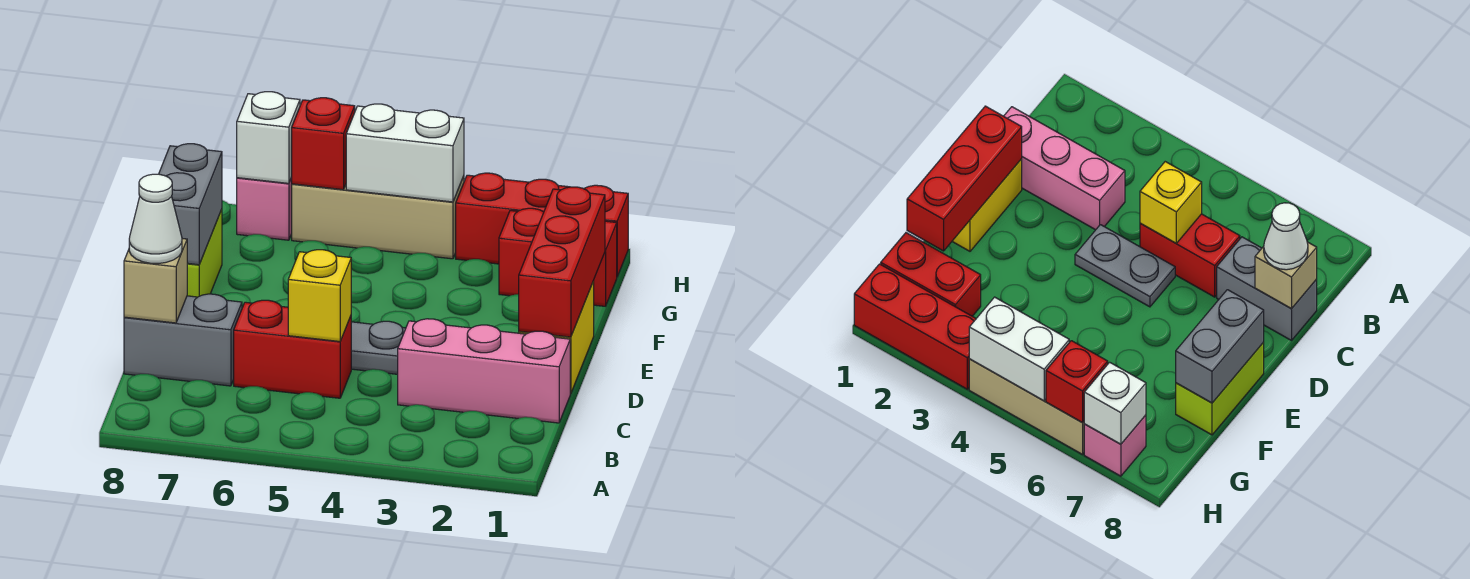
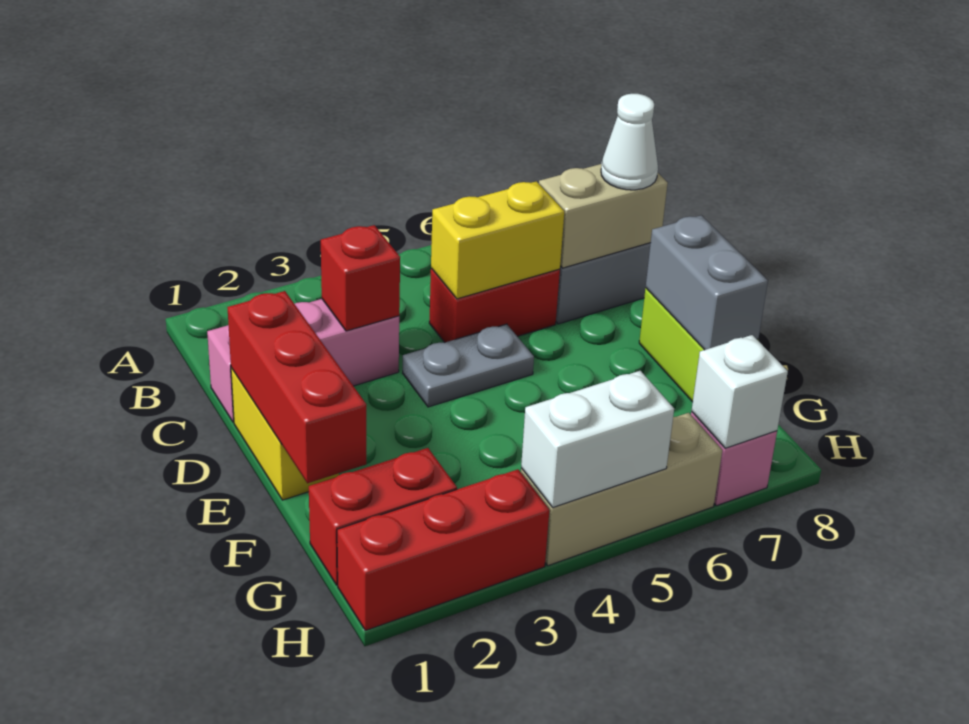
yellow 1x1 brick [288,250,351,341] -> yellow 1x2 brick [431,181,564,299]
tan 1x1 brick [124,239,187,323] -> tan 1x2 brick [539,164,668,268]
red 1x1 brick [291,98,355,190] -> red 1x1 brick moved to [321,225,400,331]

